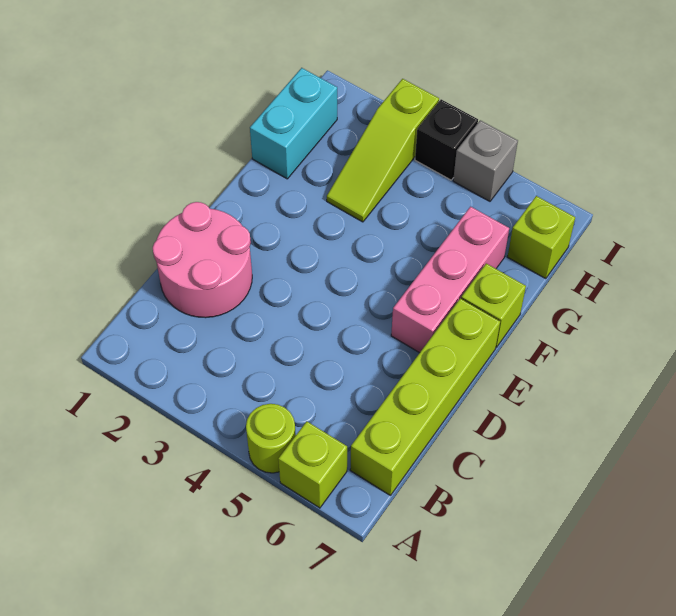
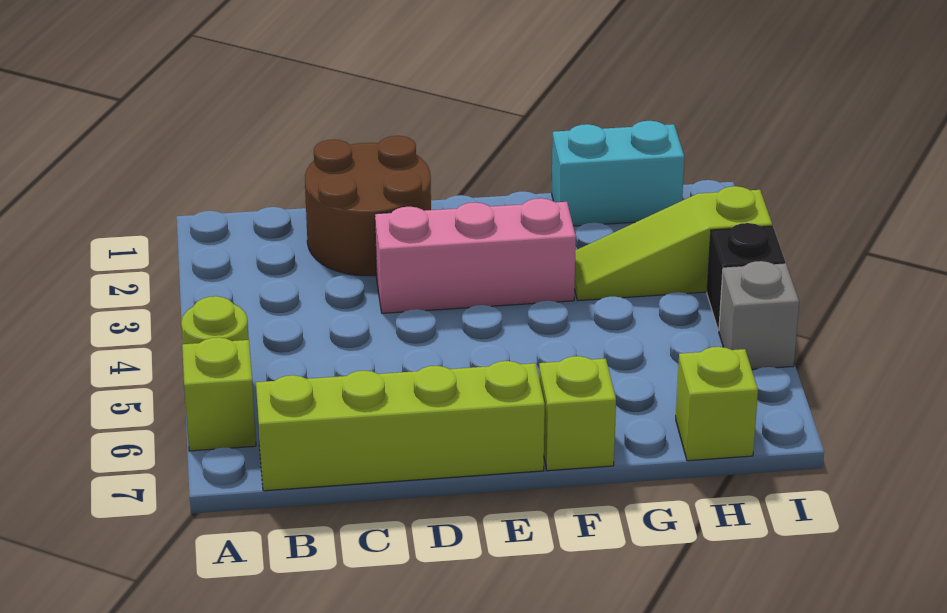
pink 2x2 round brick [153,202,252,318] -> brown 2x2 round brick [305,136,431,276]
pink 1x3 brick [391,207,509,353] -> pink 1x3 brick moved to [375,198,576,313]

